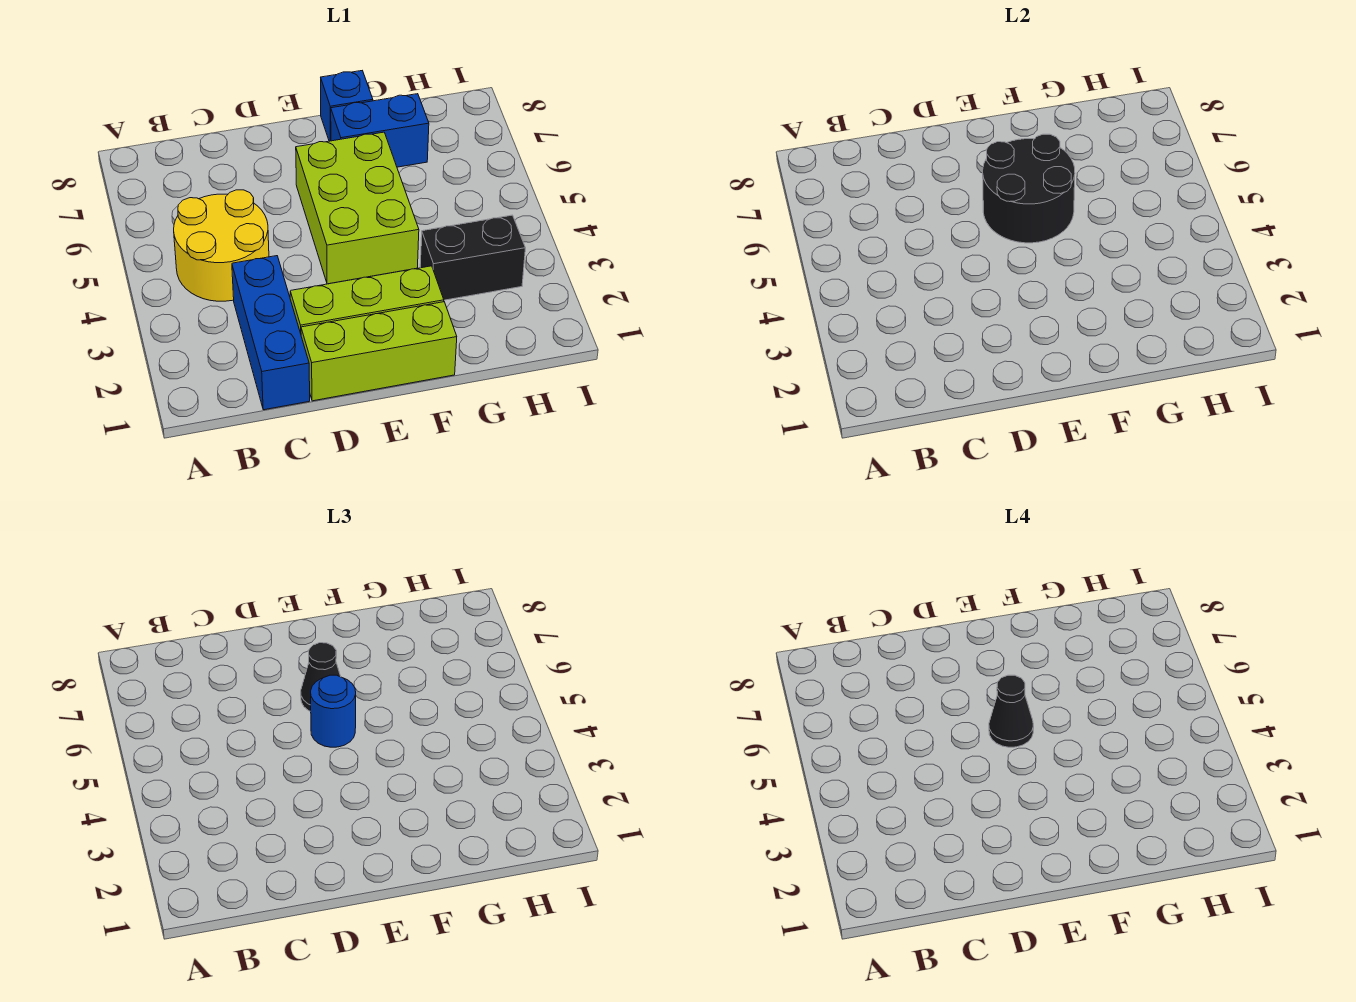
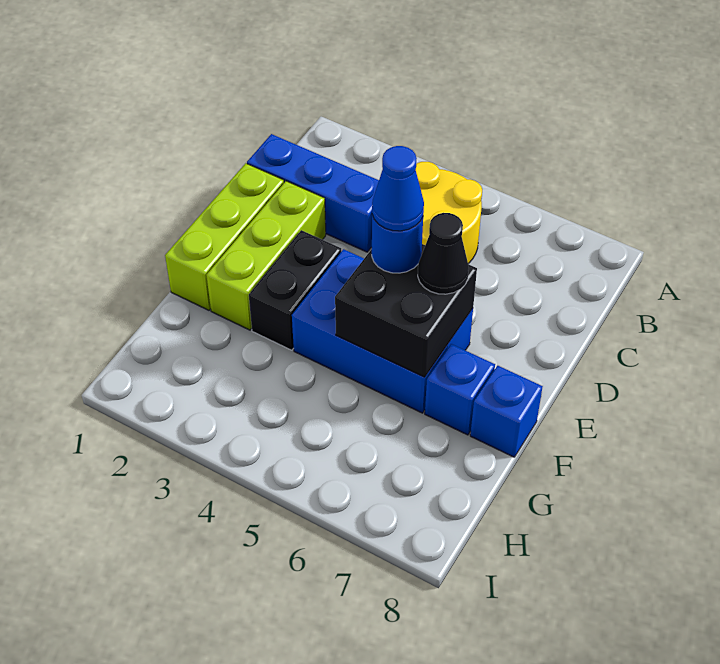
lime 2x3 brick [296,132,419,284] -> blue 2x3 brick [292,249,473,413]
black 2x2 round brick [983,134,1075,243] -> black 2x2 brick [335,244,477,377]
black 1x1 cone [989,675,1034,747] -> blue 1x1 cone [372,146,424,231]
blue 1x2 brick [331,94,429,167] -> blue 1x1 brick [425,344,495,435]
black 1x2 brick [420,215,525,300] -> black 1x2 brick moved to [249,230,341,350]

